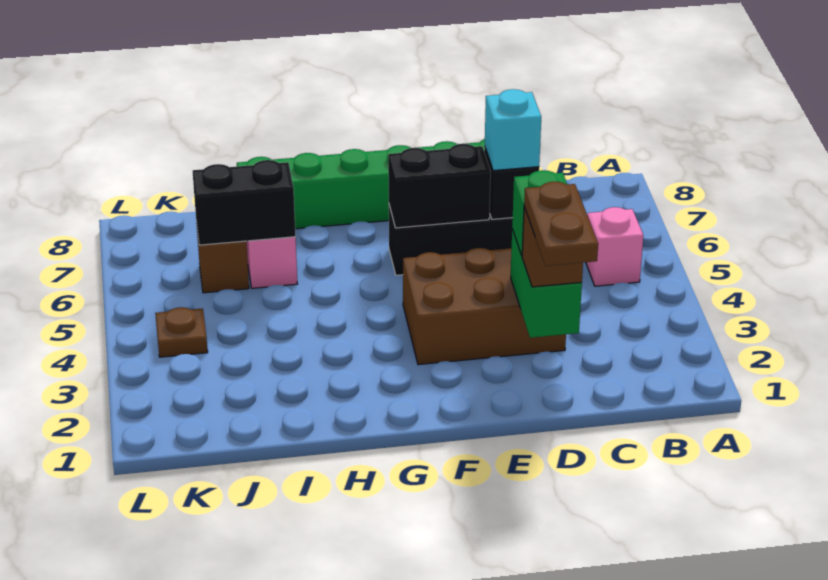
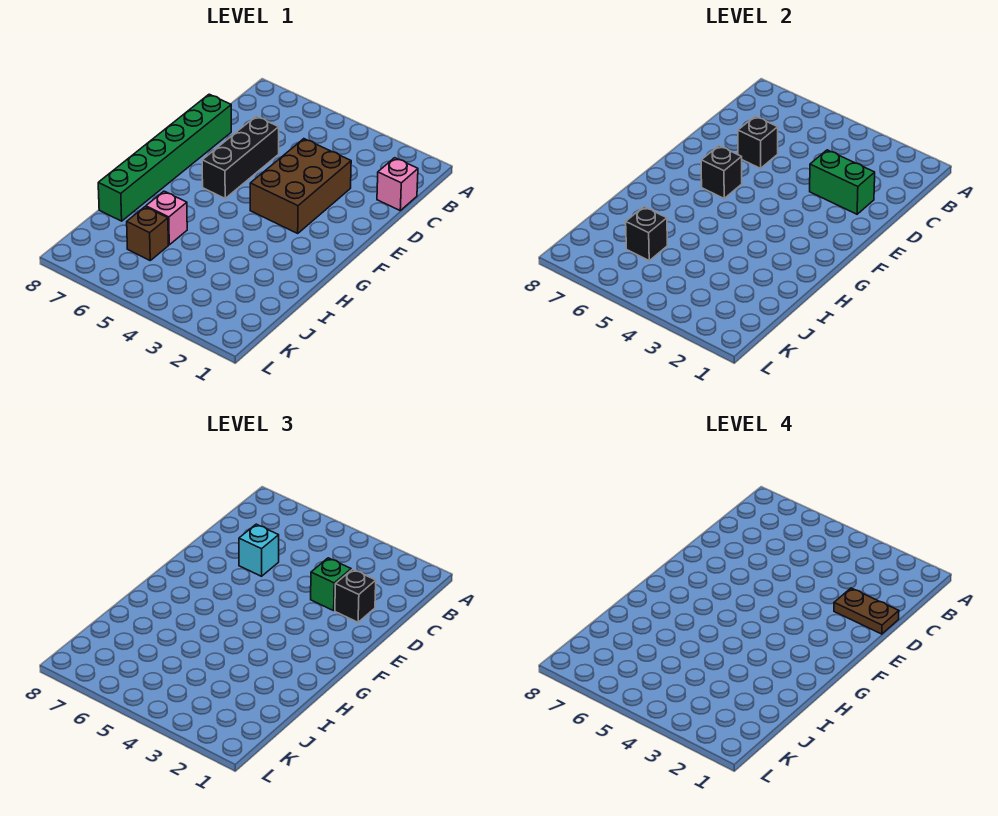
pink 1x1 brick [586,207,643,286] -> pink 1x1 brick moved to [377,158,418,210]
brown 1x1 brick [522,207,583,287] -> black 1x1 brick [335,569,376,622]
black 1x2 brick [388,144,491,228] -> black 1x1 brick [701,146,742,198]
black 1x2 brick [193,160,296,245] -> black 1x1 brick [626,207,667,260]
brown 1x1 plate [155,307,208,357] -> none

